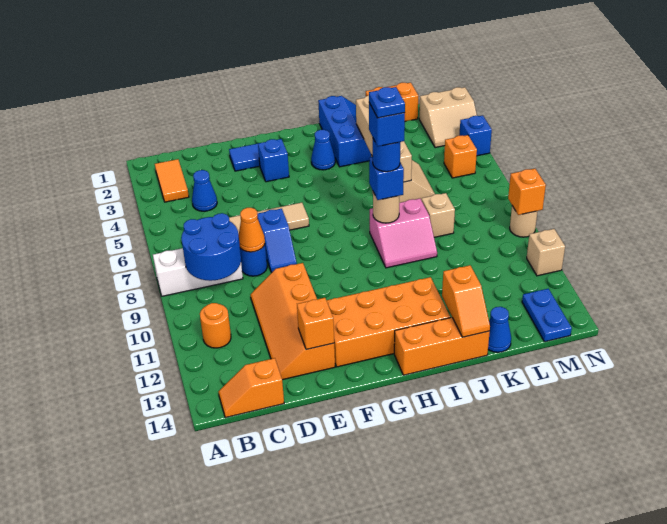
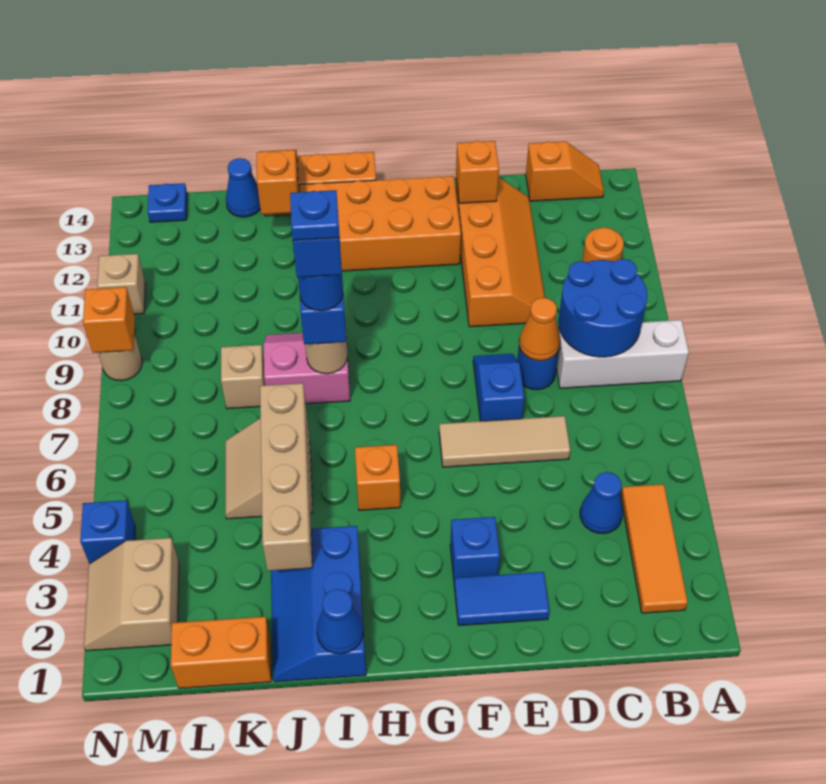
orange 1x2 tile [155,159,189,202] -> orange 1x3 tile [621,484,688,613]
blue 1x1 cone [311,130,335,170] -> blue 1x1 cone moved to [317,589,363,654]
tan 2x2 slope [419,87,477,148] -> tan 2x2 slope turned to [84,538,179,651]
orange 1x1 brick [444,135,477,178] -> orange 1x1 brick moved to [355,445,400,510]
blue 1x2 plate [522,289,572,342] -> blue 1x1 plate [148,183,187,222]

